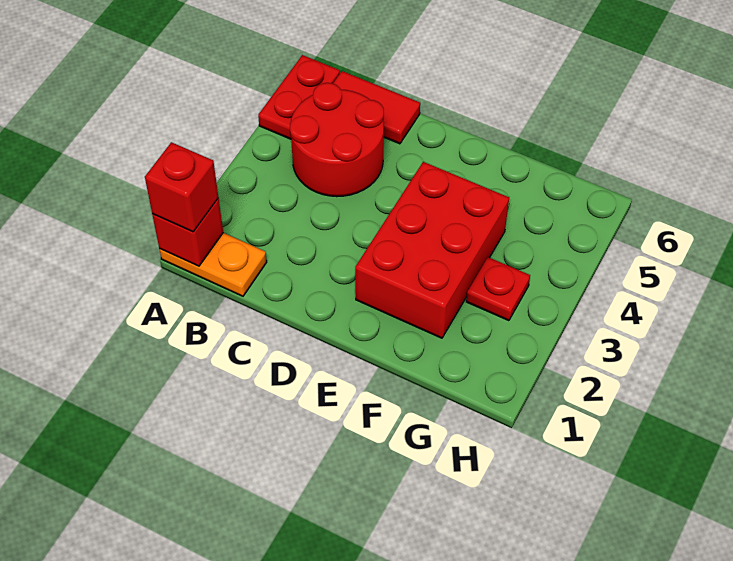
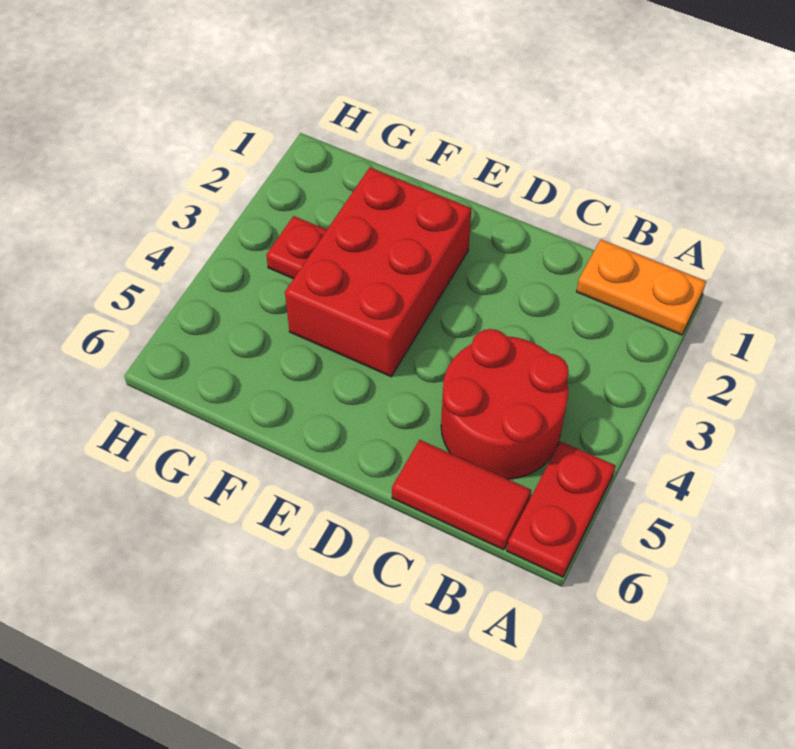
red 1x1 brick [152,198,223,266] -> none
red 1x1 brick [145,142,218,232] -> none

